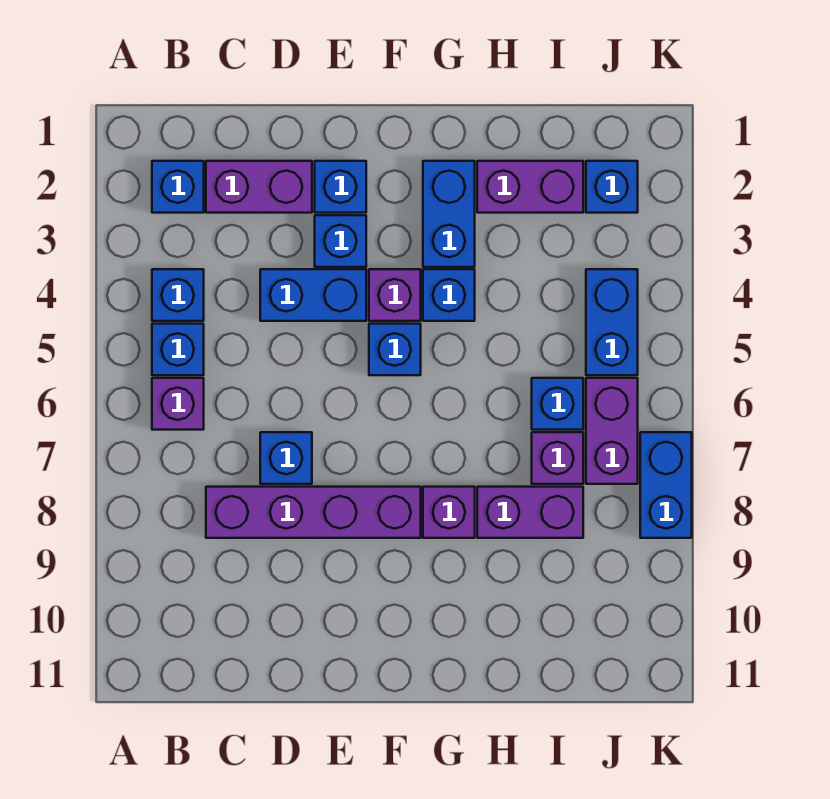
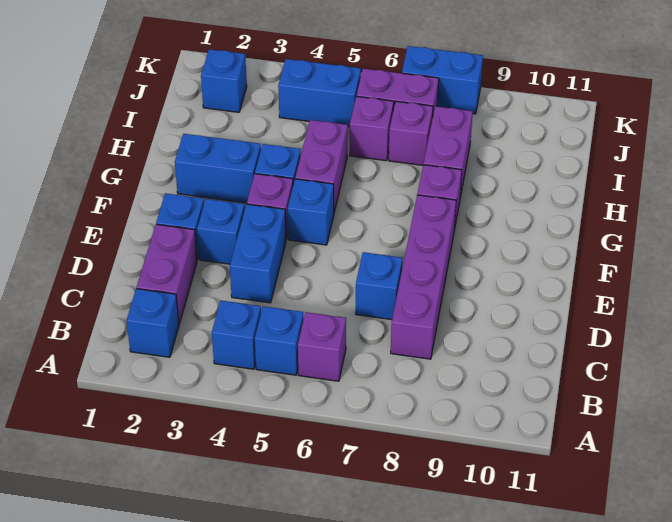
purple 1x2 brick [477,161,583,213] -> purple 1x2 brick moved to [295,120,348,212]
blue 1x1 brick [532,378,583,430] -> purple 1x1 brick [350,96,394,161]

